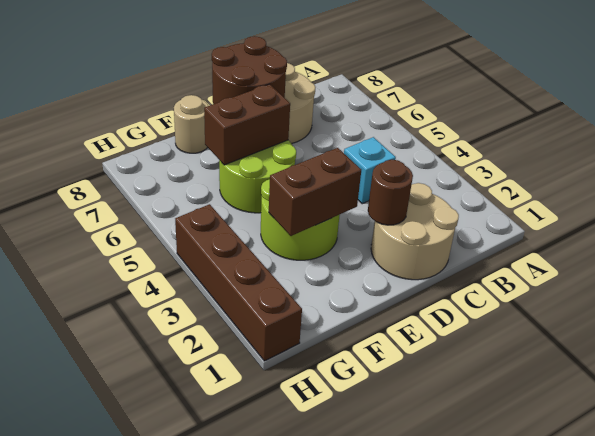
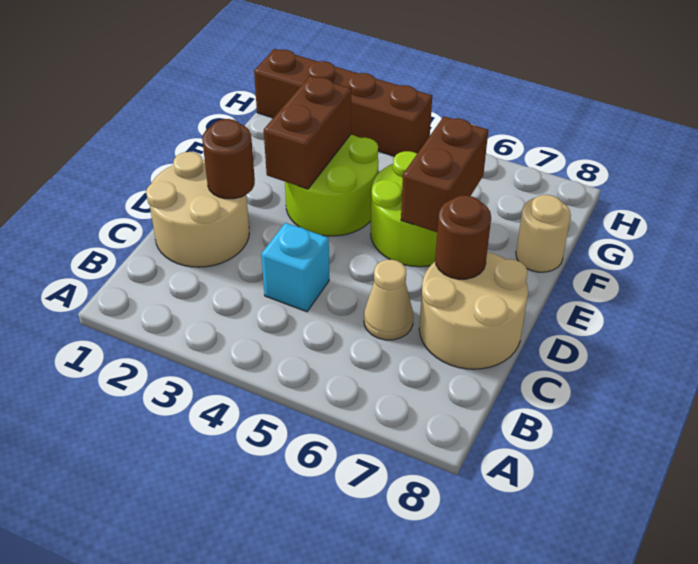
none -> tan 1x1 cone [364,260,413,340]
brown 2x2 round brick [212,36,287,104] -> brown 1x1 round brick [435,195,491,279]

